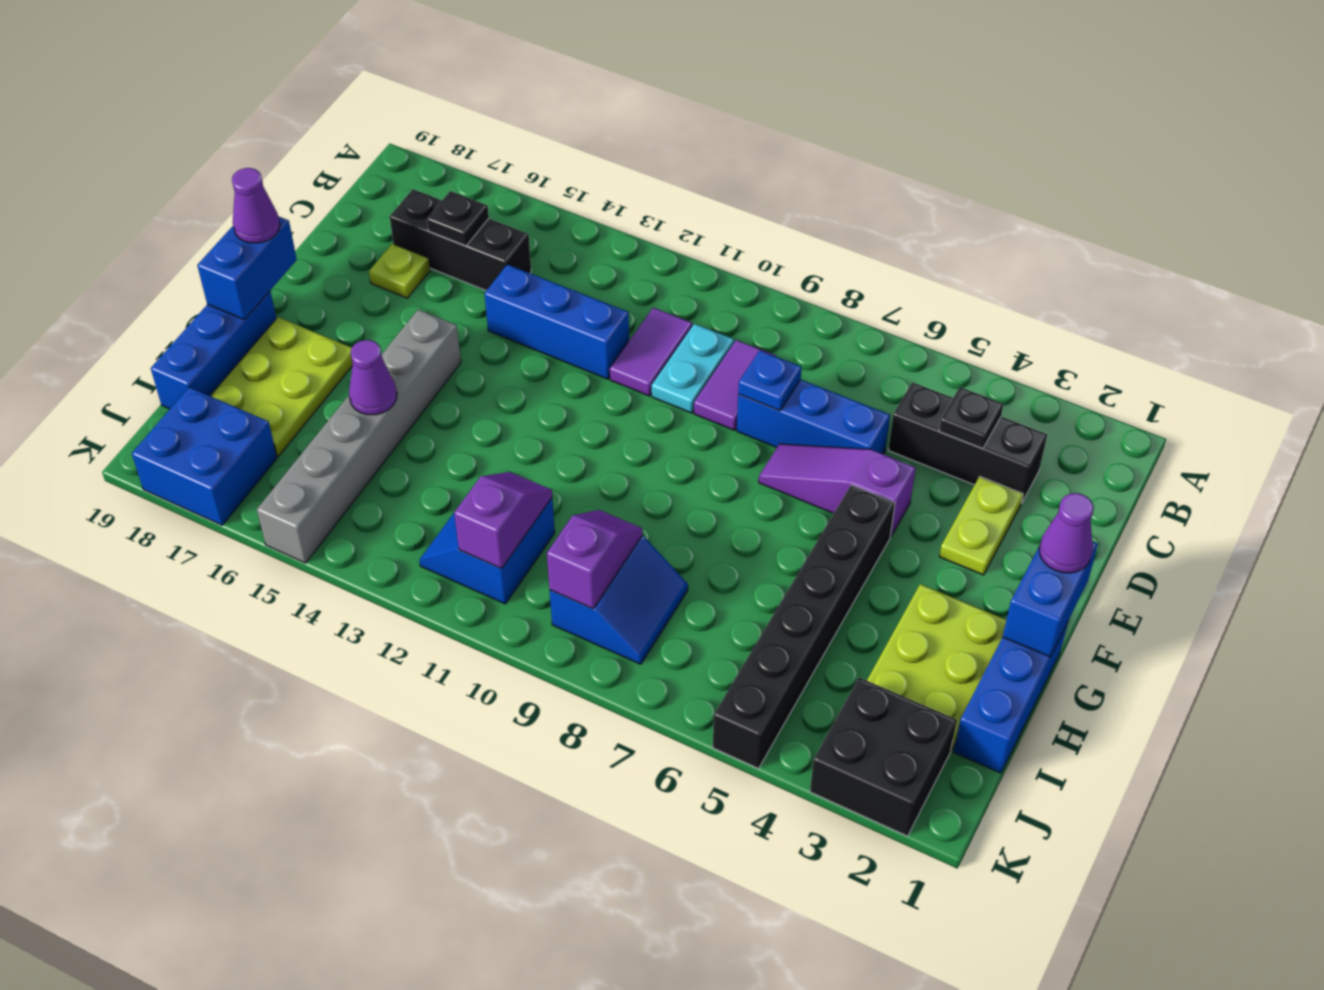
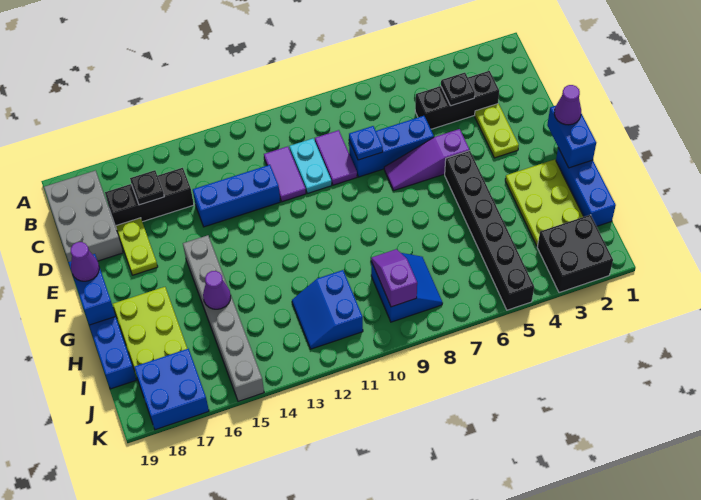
none -> grey 2x3 brick [44,171,123,262]
lime 1x1 plate [369,244,430,298] -> lime 1x2 plate [116,218,158,275]
purple 1x2 slope [454,472,552,568] -> none

